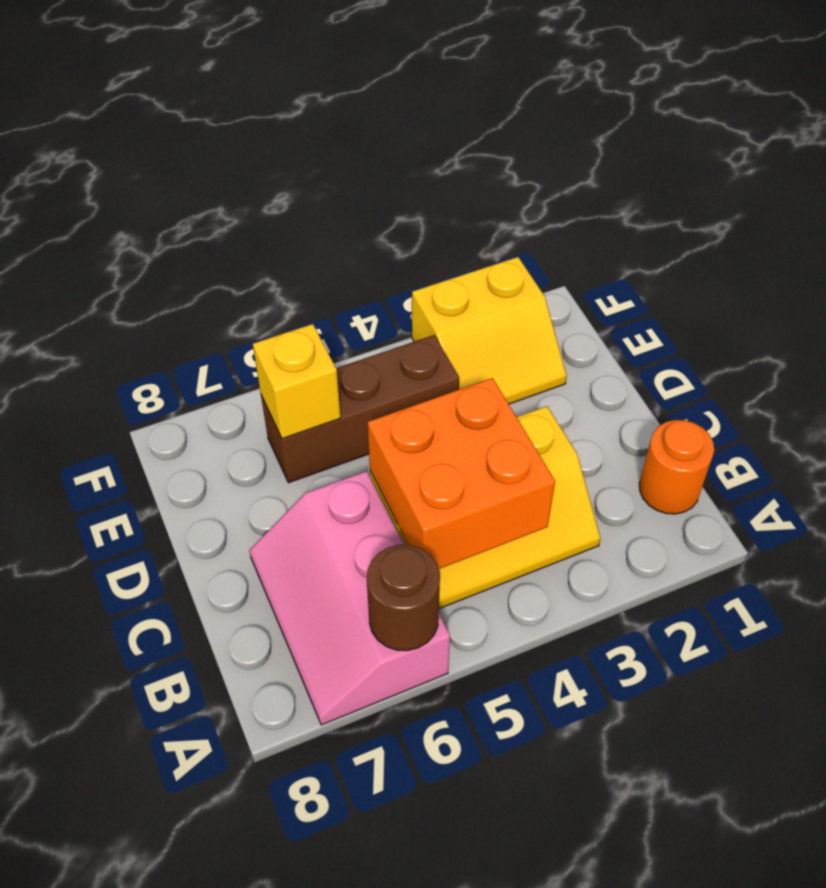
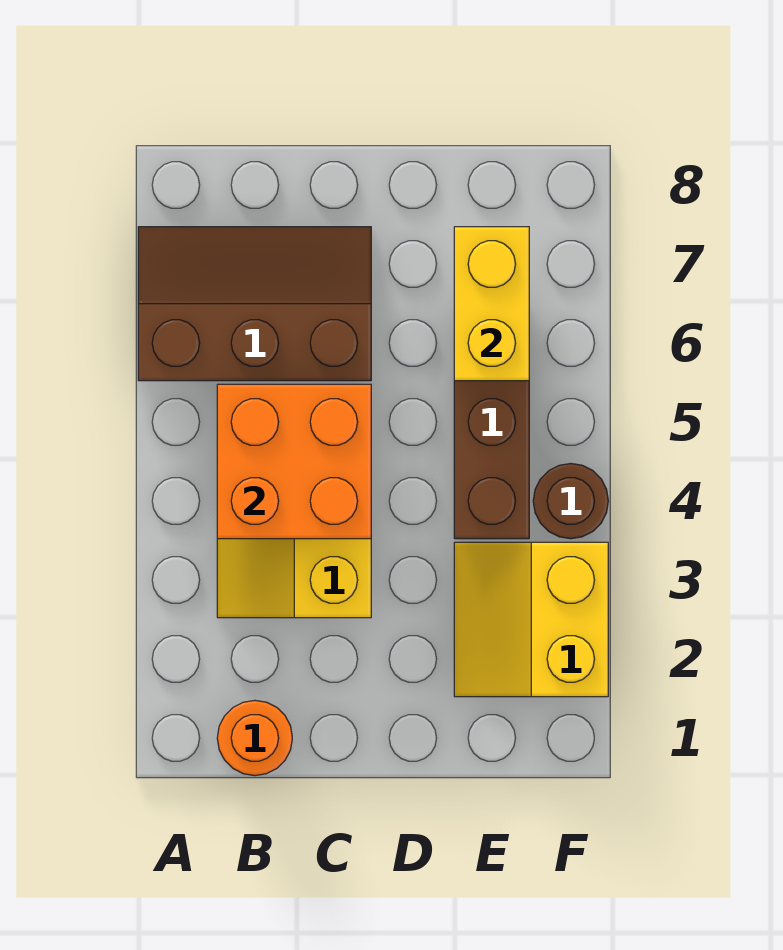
pink 2x3 slope [249,471,450,725] -> brown 2x3 slope [138,227,371,381]
brown 1x1 round brick [367,545,440,651] -> brown 1x1 round brick moved to [533,464,608,539]
yellow 1x1 brick [253,324,340,439] -> yellow 1x2 brick [454,227,529,381]

